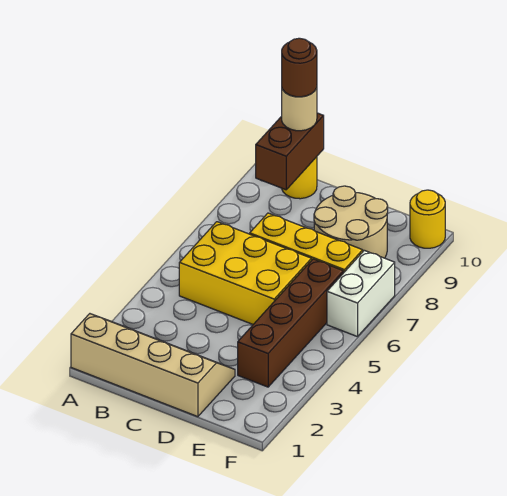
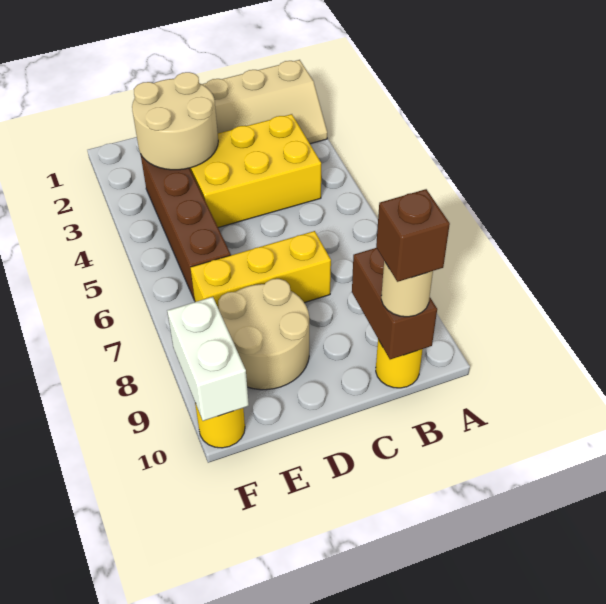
yellow 2x3 brick [179,222,311,324] -> yellow 2x3 brick moved to [190,114,321,228]
brown 1x1 round brick [282,38,317,97] -> brown 1x1 brick [376,189,450,282]
none -> tan 2x2 round brick [132,72,218,170]
white 1x2 brick [327,250,395,337] -> white 1x2 brick moved to [167,297,249,421]

